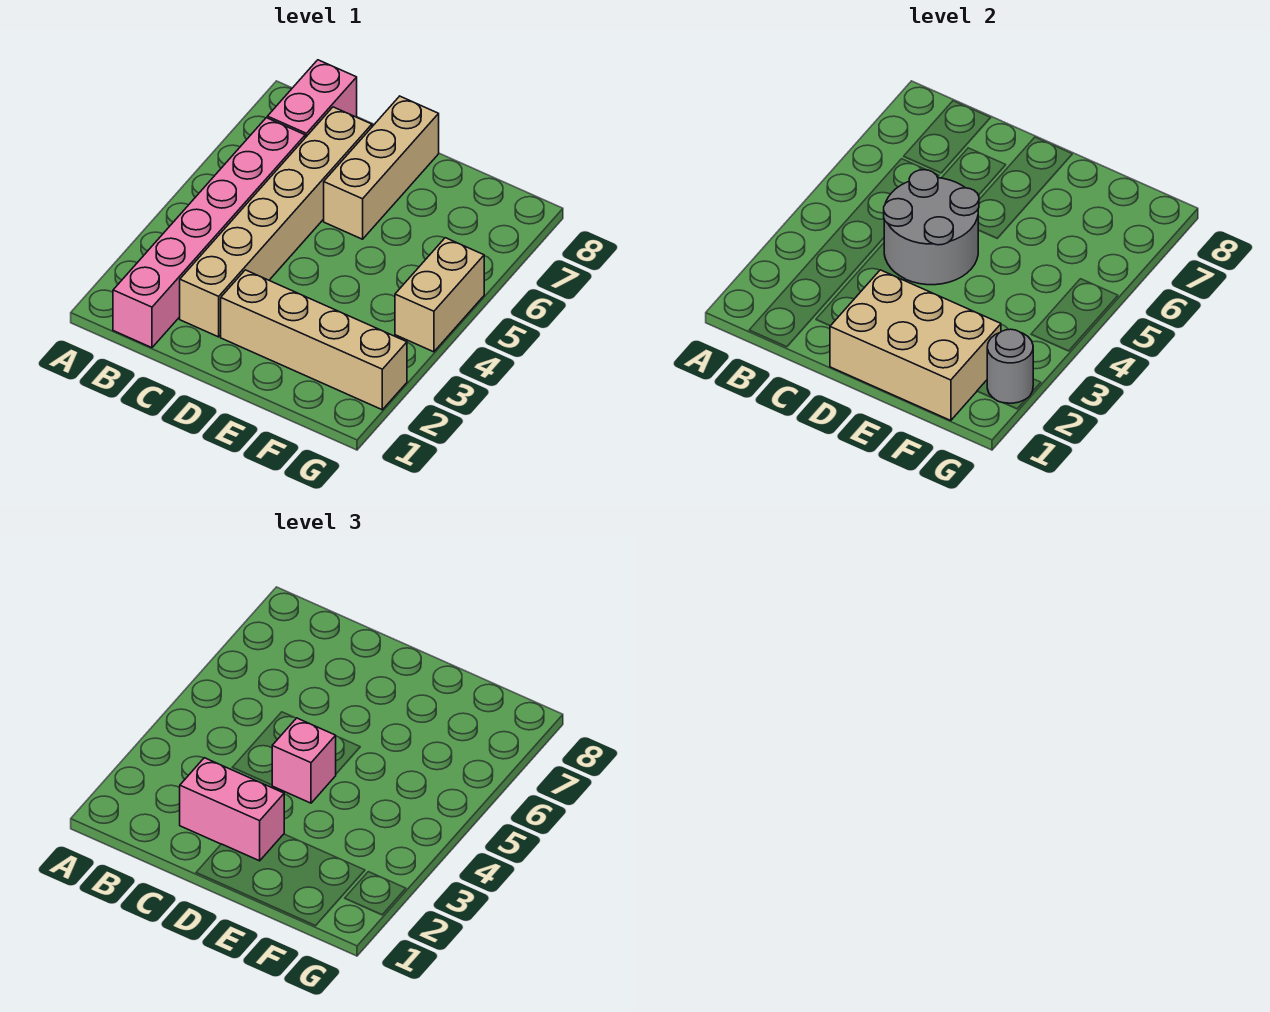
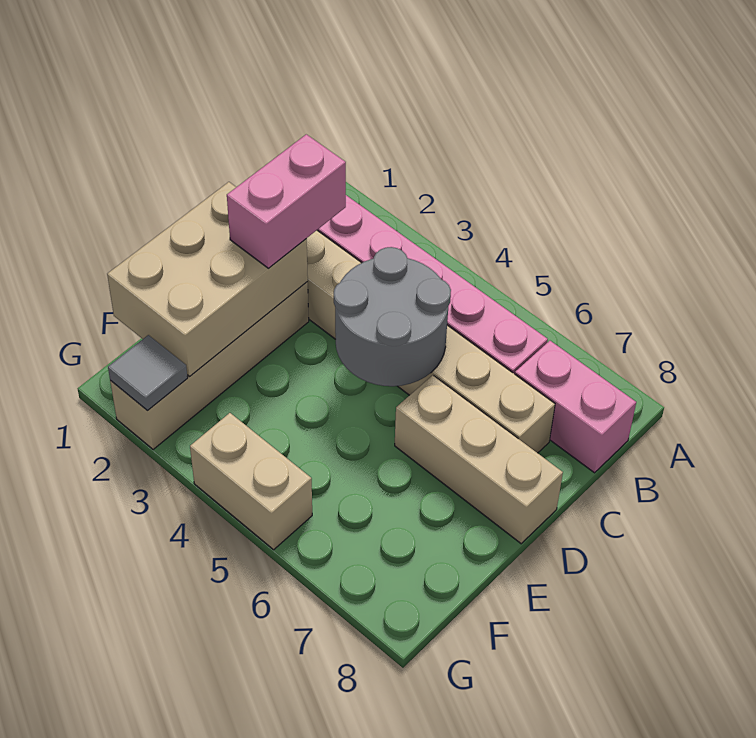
pink 1x1 brick [272,718,336,803] -> none
grey 1x1 round brick [987,329,1033,403] -> grey 1x1 tile [108,335,188,410]

